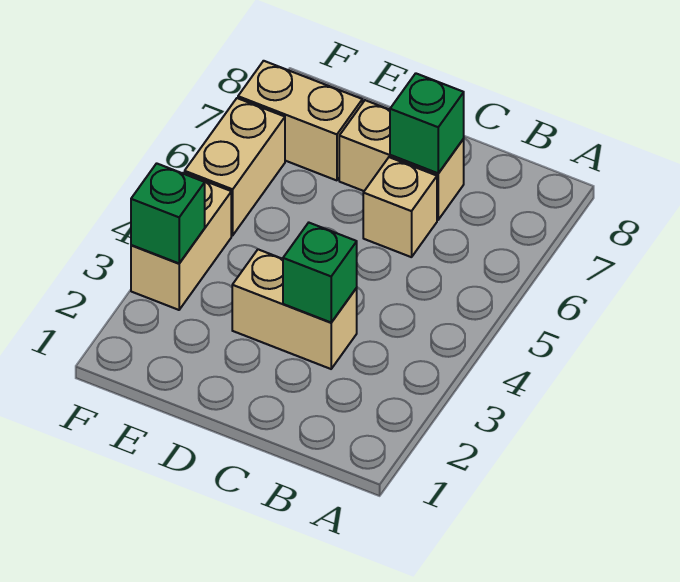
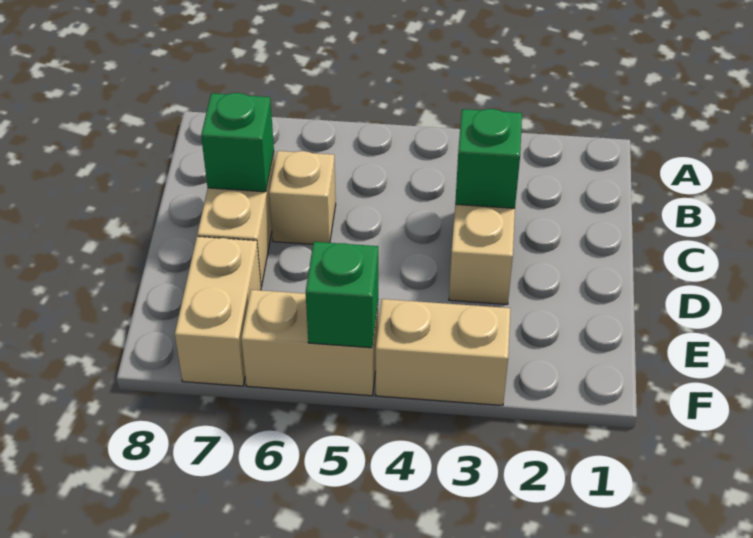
green 1x1 brick [131,163,205,263] -> green 1x1 brick moved to [306,242,378,348]

